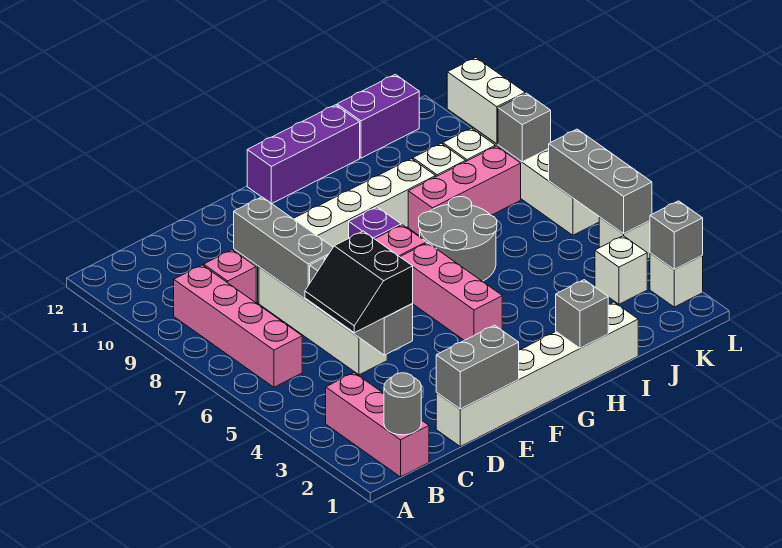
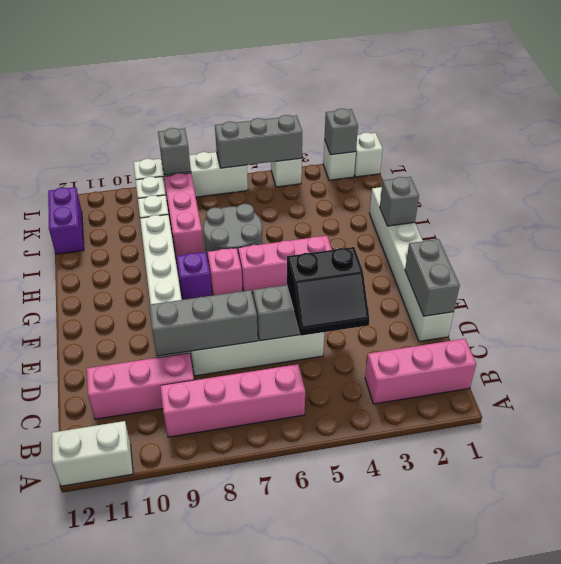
grey 1x1 round brick [384,373,421,435] -> none
pink 1x1 brick [204,250,256,303] -> pink 1x3 brick [87,353,194,419]
purple 1x3 brick [247,105,360,204] -> none
white 1x1 brick [595,236,647,304] -> white 1x1 brick moved to [354,133,383,177]
white 1x2 brick [447,58,525,144] -> white 1x2 brick moved to [52,421,133,486]

